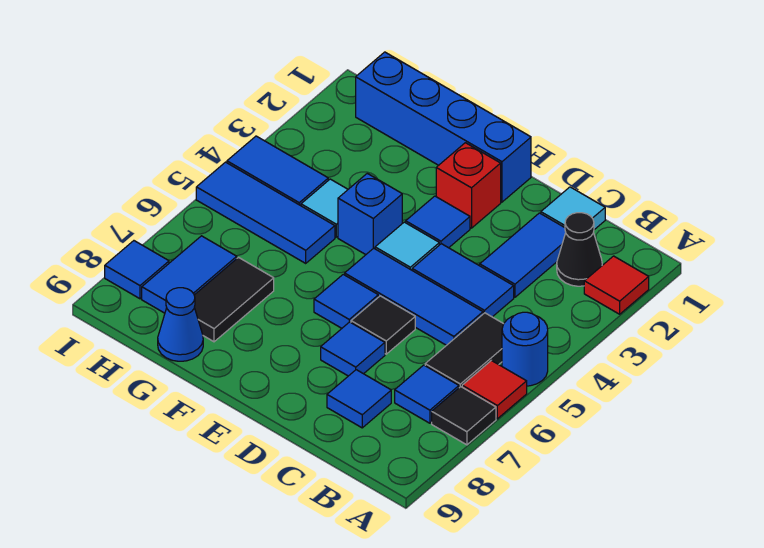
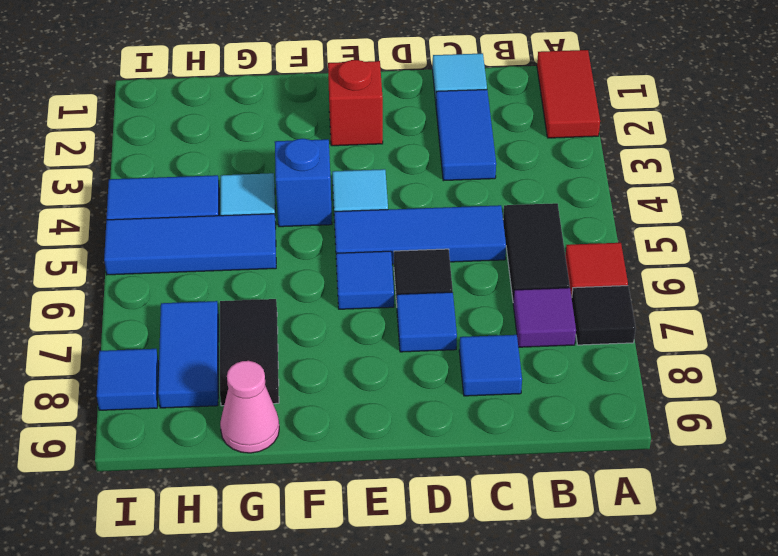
red 1x1 tile [584,256,649,314] -> red 1x2 tile [537,50,600,138]
blue 1x1 round brick [502,312,548,386] -> none
black 1x1 cone [557,213,602,286] -> none
blue 1x1 tile [395,365,459,423] -> purple 1x1 tile [513,288,576,347]
blue 1x2 tile [412,244,514,317] -> none
blue 1x4 brick [356,52,531,202] -> none
blue 1x1 tile [406,196,470,248] -> none
blue 1x1 cone [158,288,203,361] -> pink 1x1 cone [220,361,279,453]

